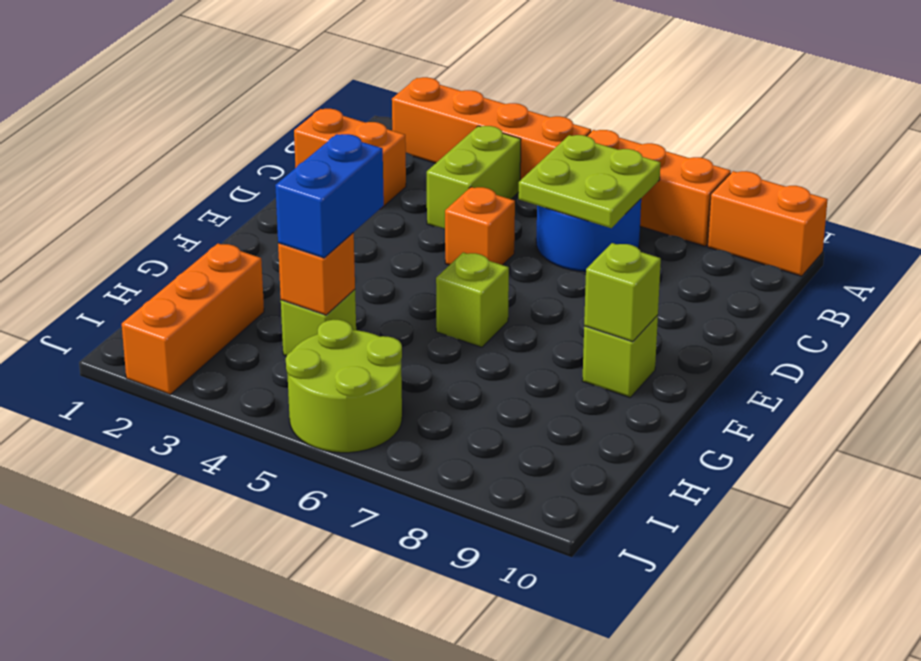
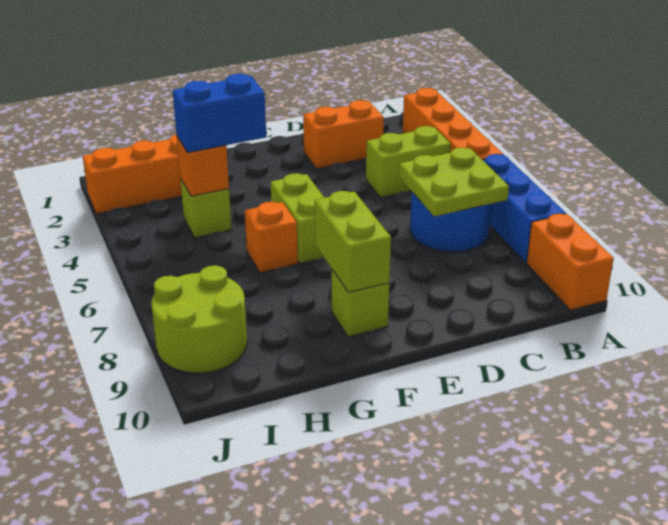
orange 1x3 brick [587,130,731,246] -> blue 1x3 brick [483,154,566,263]
orange 1x2 brick [294,109,406,209] -> orange 1x2 brick turned to [303,100,384,169]
orange 1x1 brick [445,187,515,265] -> orange 1x1 brick moved to [245,202,298,273]
lime 1x1 brick [436,252,509,347] -> lime 1x2 brick [271,173,325,263]
lime 1x1 brick [584,243,661,342] -> lime 1x2 brick [315,191,391,292]
lime 2x2 round brick [286,320,402,453] -> lime 2x2 round brick moved to [152,266,247,373]

